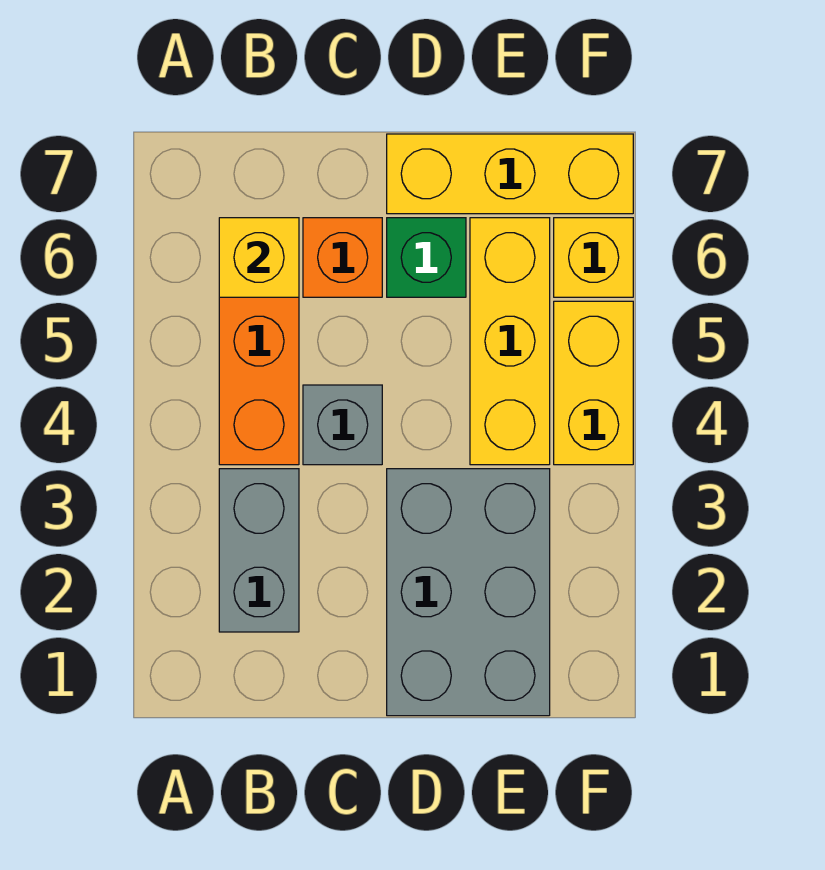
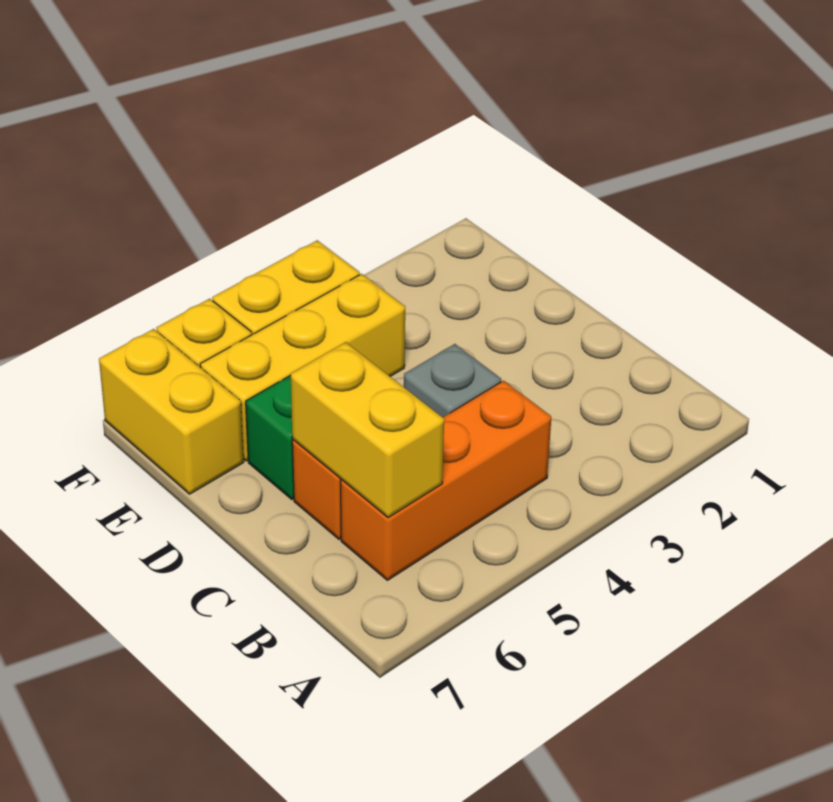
grey 1x2 brick [219,469,299,632] -> none
yellow 1x1 brick [219,218,299,297] -> yellow 1x2 brick [291,342,444,518]
grey 2x3 brick [387,469,550,716] -> none
yellow 1x3 brick [387,134,633,214] -> yellow 1x2 brick [99,329,244,494]

